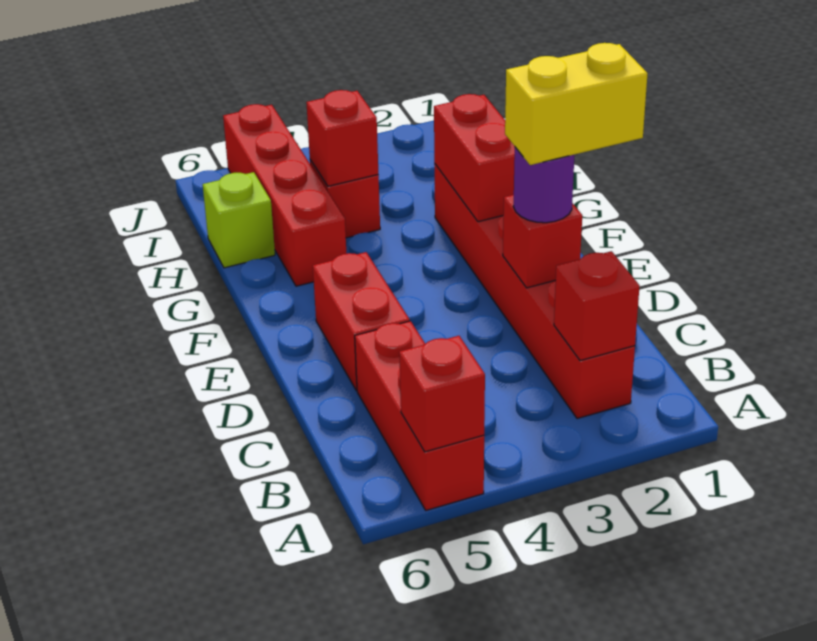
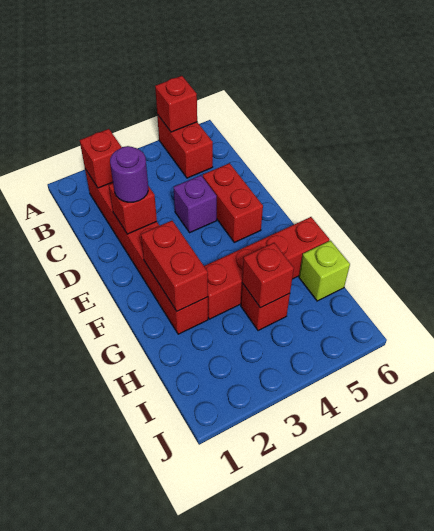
red 1x3 brick [355,321,484,510] -> red 1x2 brick [157,115,213,178]
yellow 1x2 brick [505,43,648,165] -> none
none -> purple 1x1 brick [174,175,217,232]
red 1x4 brick [223,104,346,286] -> red 1x4 brick turned to [204,217,330,319]

